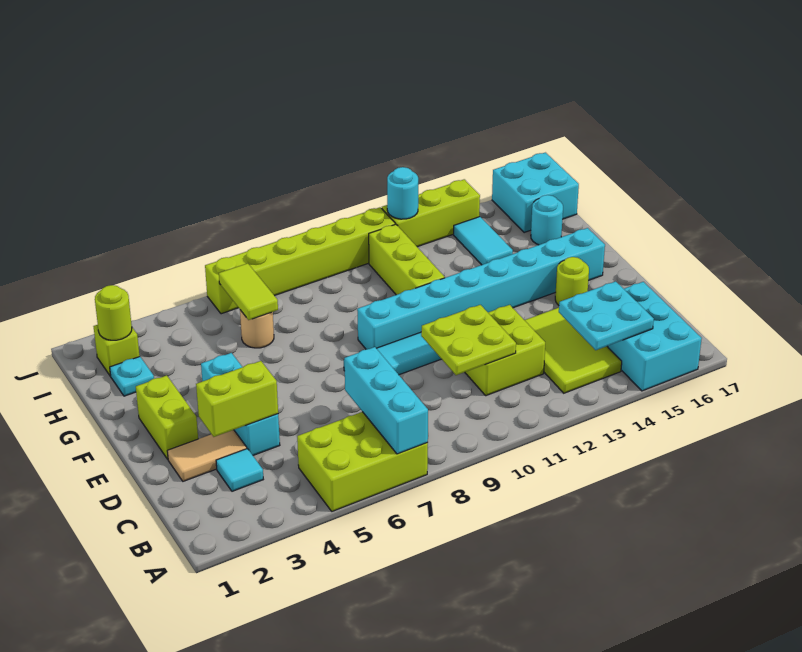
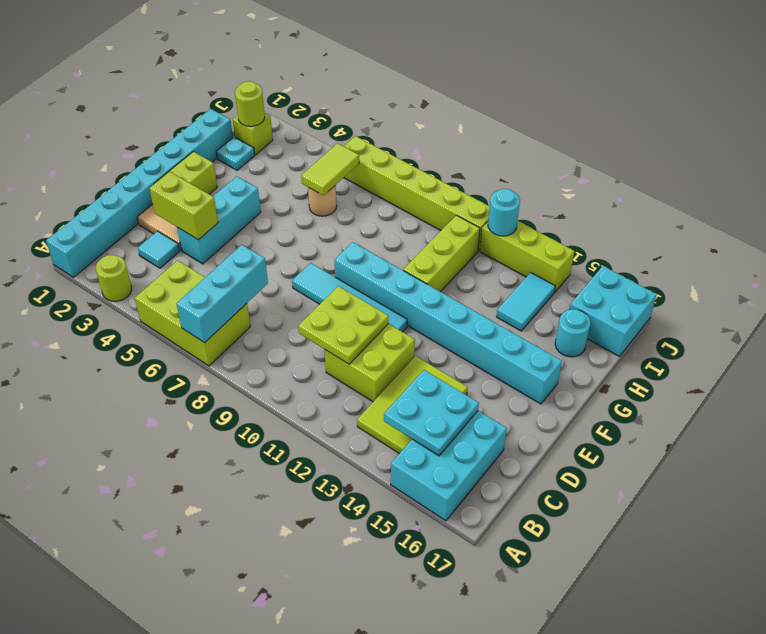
none -> cyan 1x8 brick [46,109,233,277]
lime 1x1 round brick [555,257,589,305] -> lime 1x1 round brick moved to [96,255,132,301]

